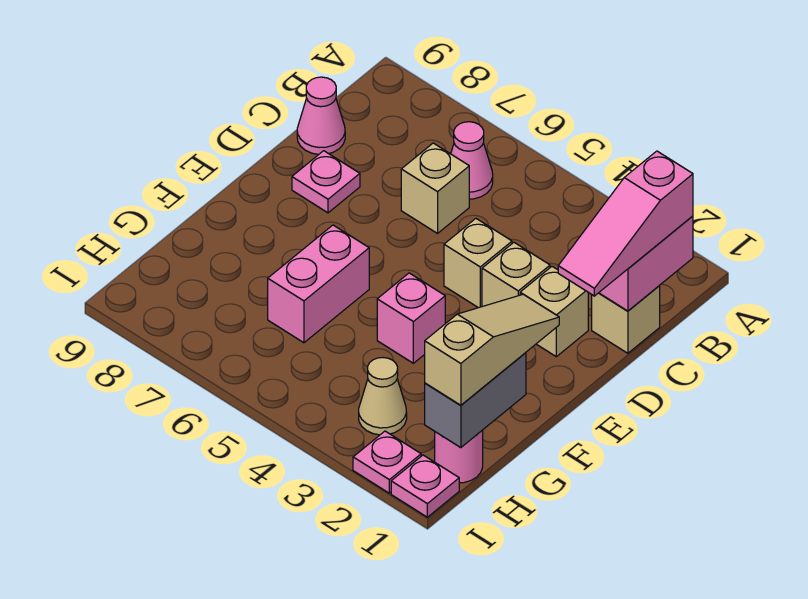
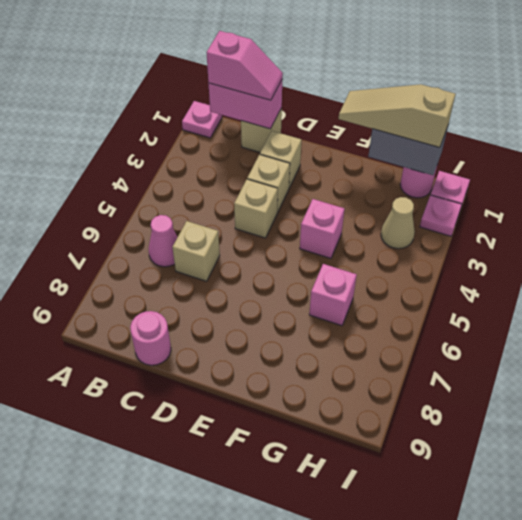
pink 1x3 slope [558,151,693,296] -> pink 1x2 slope [206,31,283,100]
pink 1x1 cone [297,77,345,154] -> pink 1x1 round brick [130,311,171,365]
pink 1x1 plate [292,151,360,213] -> pink 1x1 plate moved to [182,101,222,138]
pink 1x2 brick [268,225,369,343] -> pink 1x1 brick [309,264,357,326]

